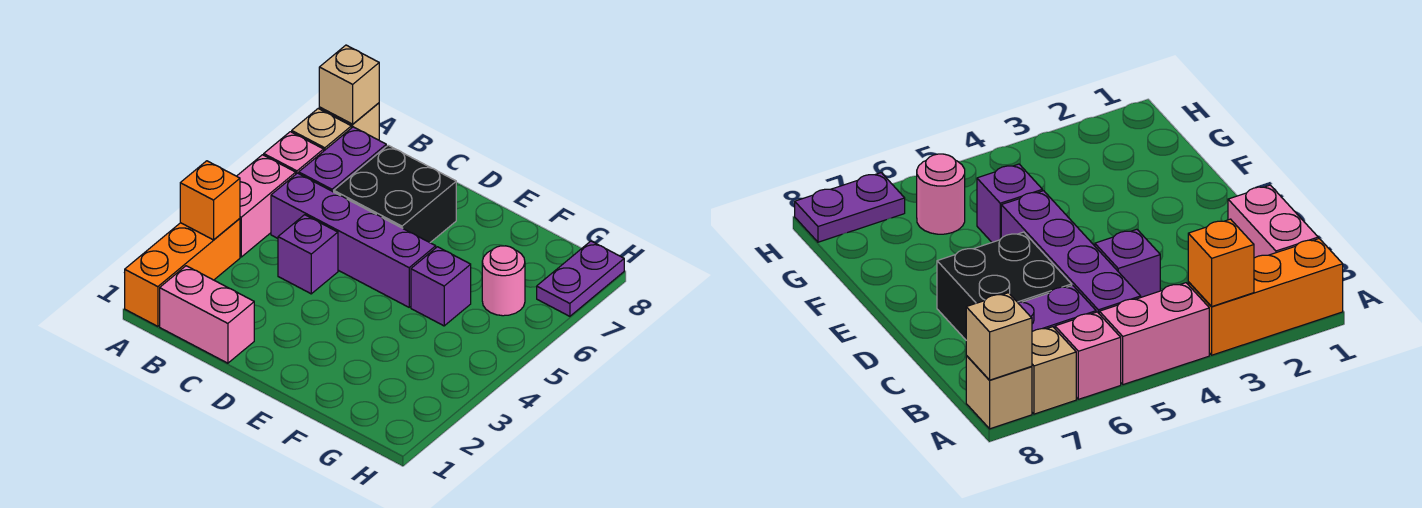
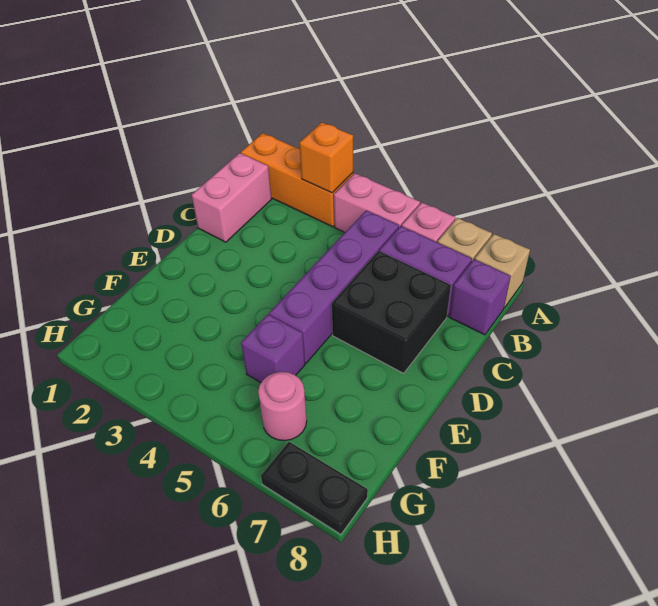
tan 1x1 brick [319,45,379,124] -> none
purple 1x1 brick [278,215,338,294] -> purple 1x1 brick moved to [449,259,511,335]
purple 1x2 plate [537,241,624,316] -> black 1x2 plate [261,442,368,534]

